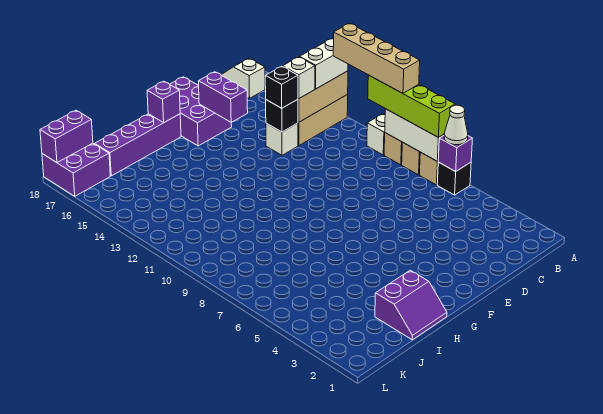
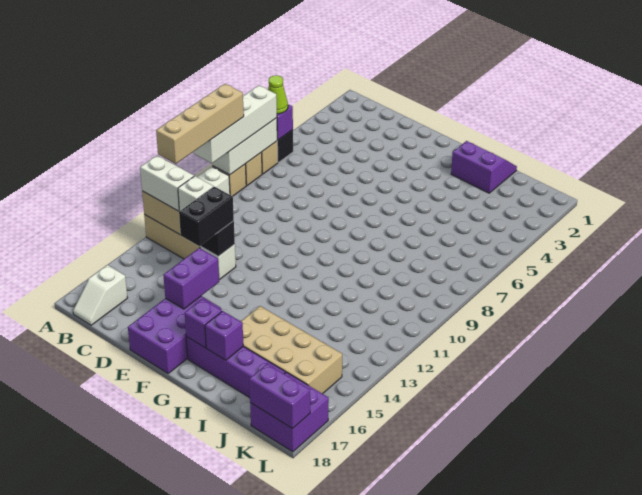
white 1x1 cone [444,105,468,145] -> lime 1x1 cone [268,75,288,114]
lime 1x4 brick [368,75,455,138] -> white 1x4 brick [194,85,277,163]
black 1x1 brick [265,66,298,108] -> black 1x2 brick [179,186,234,246]
none -> tan 2x4 brick [241,306,342,394]
none -> purple 1x1 brick [205,311,243,360]

